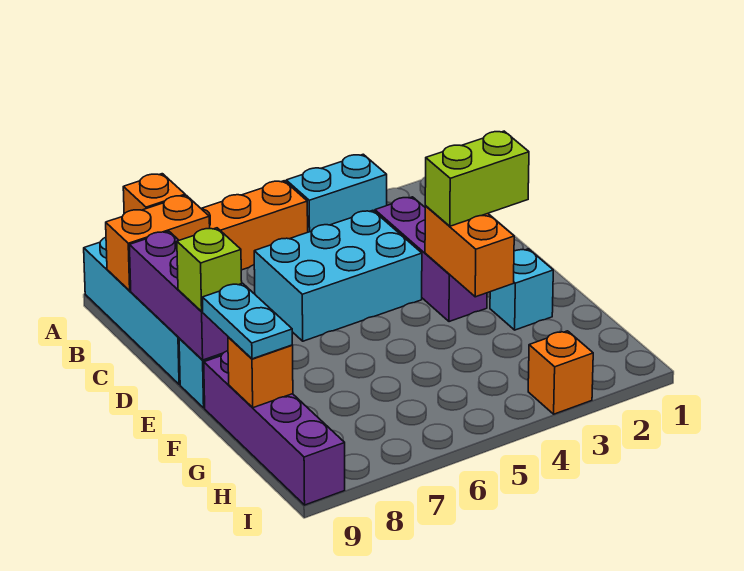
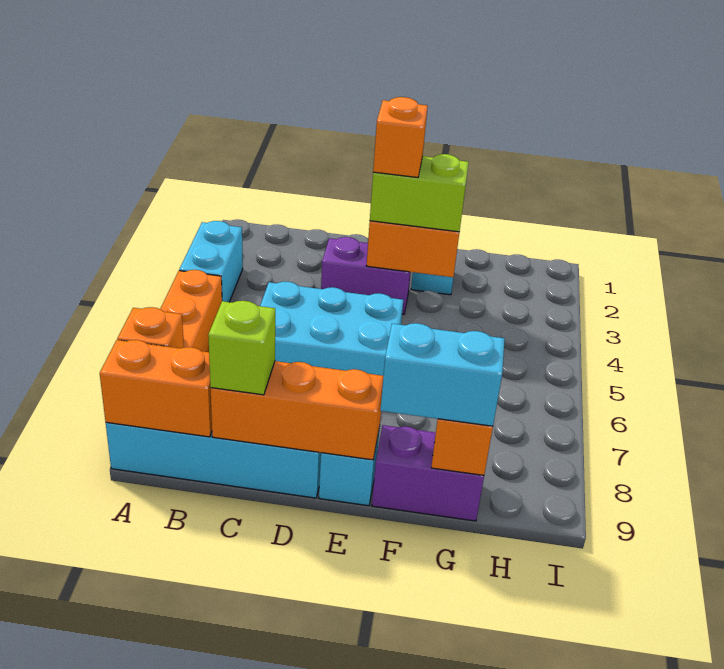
orange 1x2 brick [106,195,210,291] -> orange 1x2 brick turned to [100,340,212,437]
purple 1x3 brick [375,197,487,322] -> purple 1x2 brick [321,237,411,314]
cyan 2x3 brick [254,210,422,341] -> cyan 2x3 brick turned to [260,282,403,376]
purple 1x3 brick [129,231,228,360] -> orange 1x3 brick [211,361,383,460]
lime 1x2 brick [425,131,529,226] -> lime 1x2 brick turned to [370,154,469,232]
lime 1x1 brick [177,228,242,312] -> lime 1x1 brick moved to [208,301,275,395]
purple 1x4 brick [204,351,345,505] -> purple 1x2 brick [372,425,484,521]
cyan 1x2 plate [202,283,292,359] -> cyan 1x2 brick [380,323,505,426]
orange 1x1 brick [528,331,593,414] -> orange 1x1 brick moved to [373,97,428,178]

